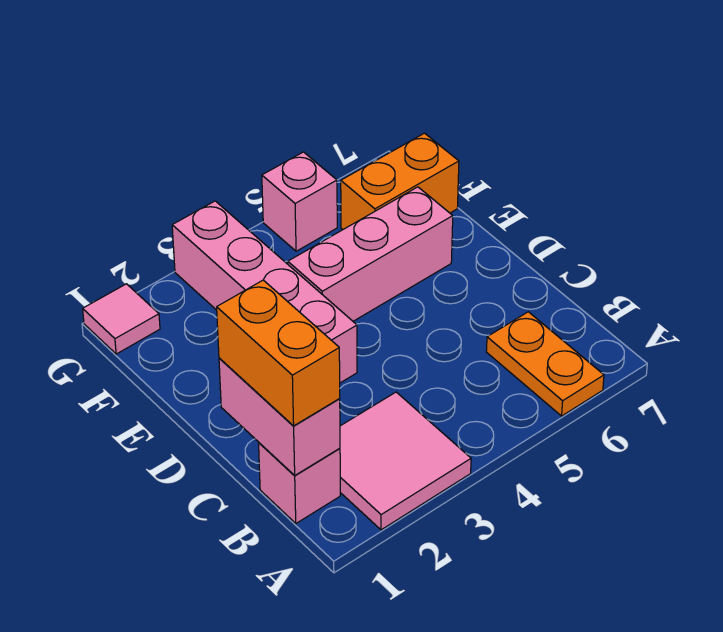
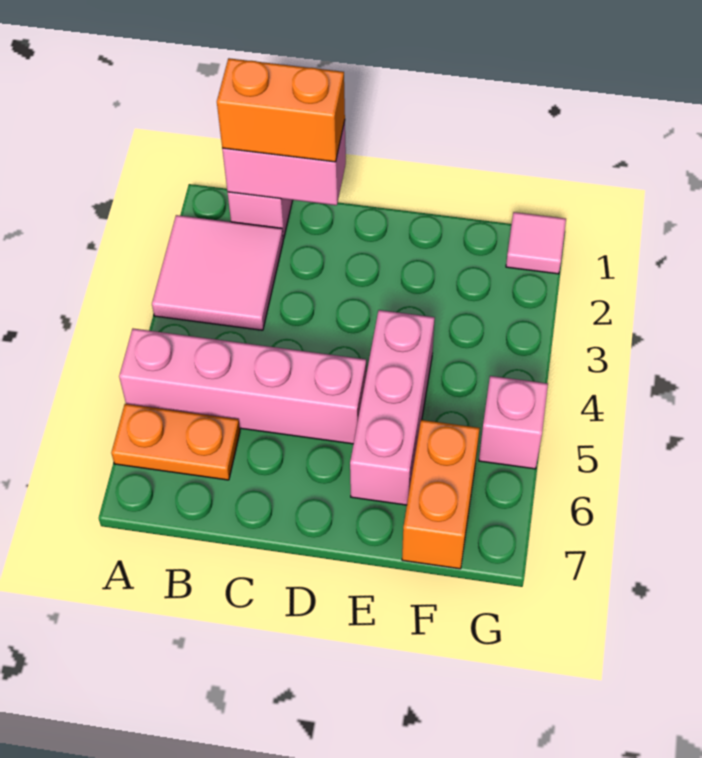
pink 1x4 brick [172,201,357,383] -> pink 1x4 brick moved to [119,329,366,444]

